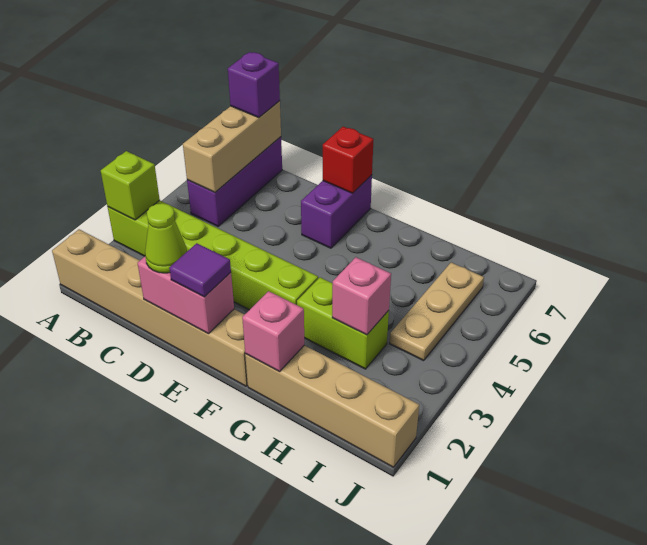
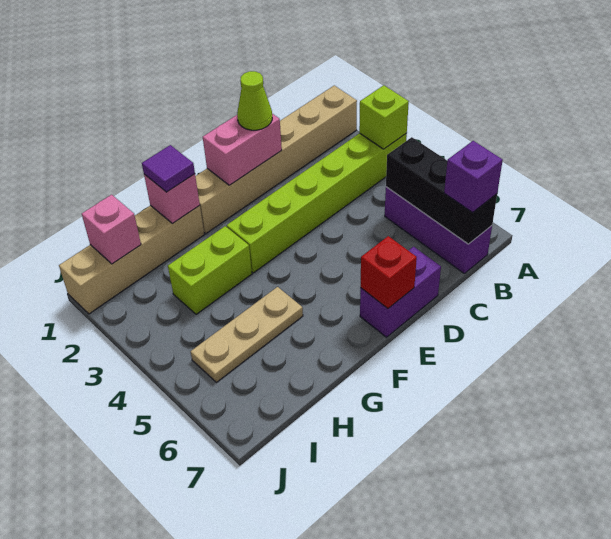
tan 1x3 brick [183,101,281,192] -> black 1x3 brick [386,137,497,244]
purple 1x1 tile [169,243,231,297] -> purple 1x1 tile moved to [142,145,195,192]
purple 1x2 brick [301,175,372,248] -> purple 1x2 brick turned to [360,247,441,337]
pink 1x1 brick [332,257,391,335] -> pink 1x1 brick moved to [82,195,141,264]
tan 1x3 plate [390,263,484,361] -> tan 1x3 plate turned to [191,287,303,382]

